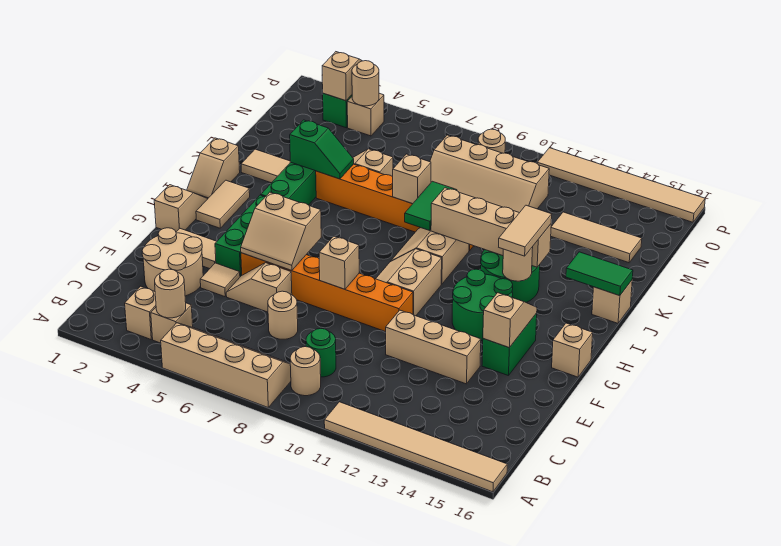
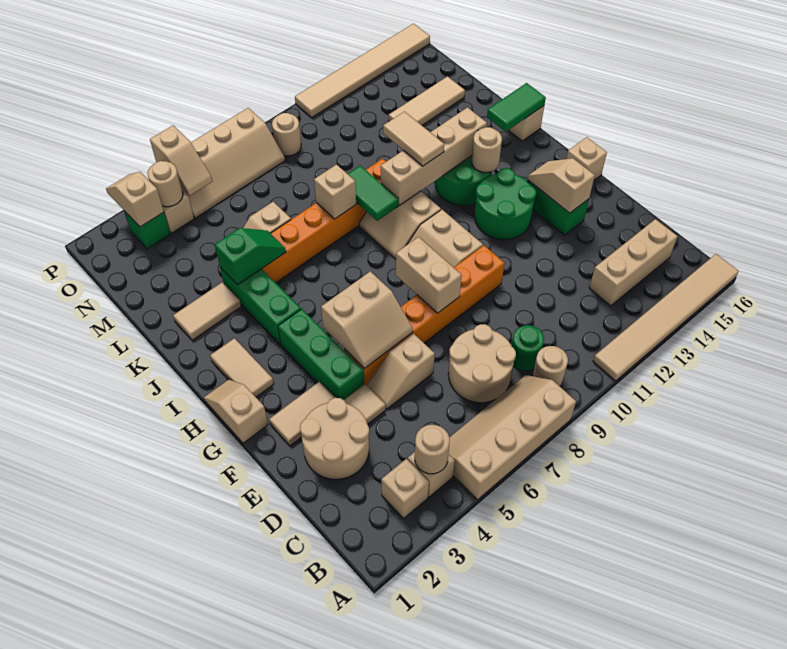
tan 1x1 round brick [268,291,298,339] -> tan 2x2 round brick [448,324,516,403]
tan 1x3 brick [386,310,481,384] -> tan 1x3 brick moved to [589,219,677,306]
tan 1x1 brick [319,236,359,289] -> tan 1x2 brick [396,237,462,313]
tan 1x2 slope [187,138,240,199] -> tan 1x2 slope moved to [150,126,212,195]
tan 1x2 tile [499,205,552,256] -> tan 1x2 tile moved to [383,112,444,166]
tan 2x4 slope [430,135,549,213] -> tan 2x4 slope moved to [182,108,285,218]

